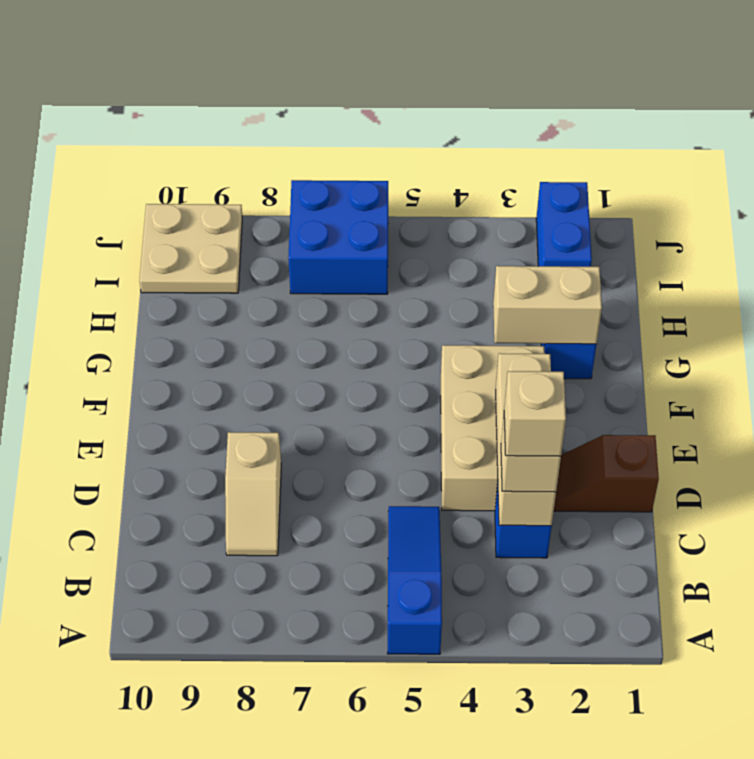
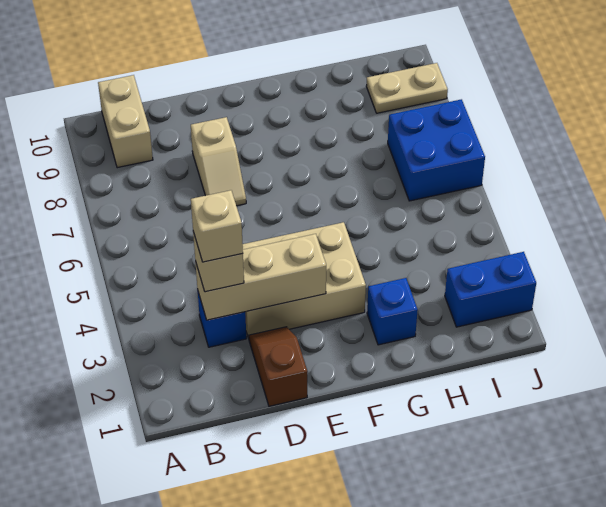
blue 1x3 slope [387,506,442,654] -> none
tan 1x2 slope [225,432,281,556] -> tan 1x2 slope turned to [191,117,246,206]
tan 1x2 brick [493,266,602,344] -> tan 1x2 brick moved to [98,75,153,168]
tan 2x2 plate [139,204,242,293] -> tan 1x2 plate [366,63,448,113]

